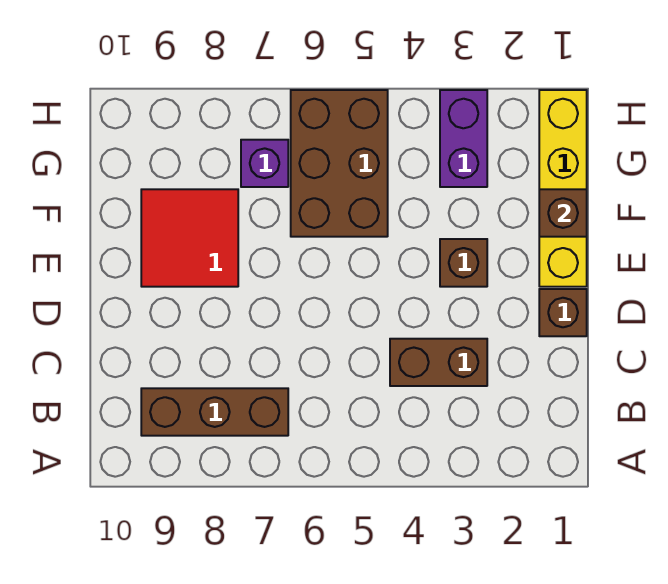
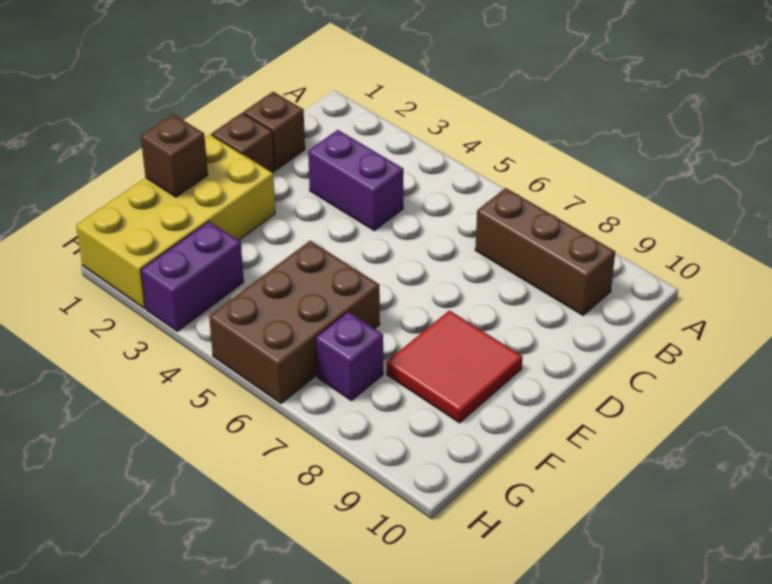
brown 1x2 brick [390,339,487,386] -> purple 1x2 brick [308,130,404,230]
yellow 1x4 brick [539,90,587,287] -> yellow 2x4 brick [76,134,275,308]
brown 1x1 brick [440,239,487,287] -> brown 1x1 brick moved to [244,92,305,170]

